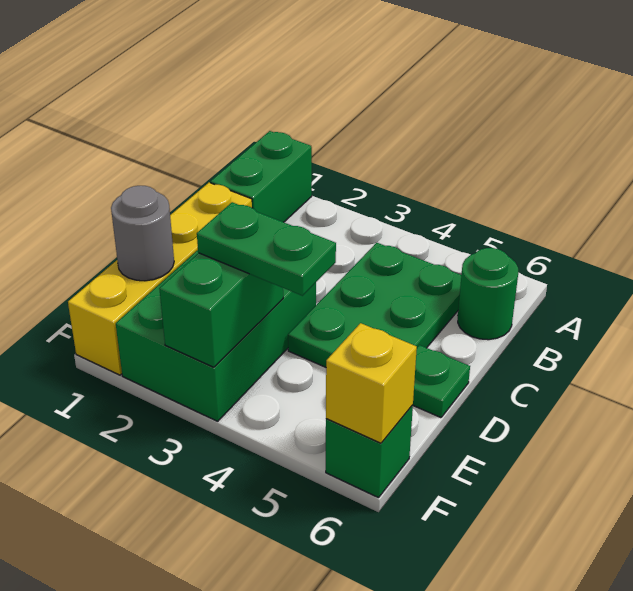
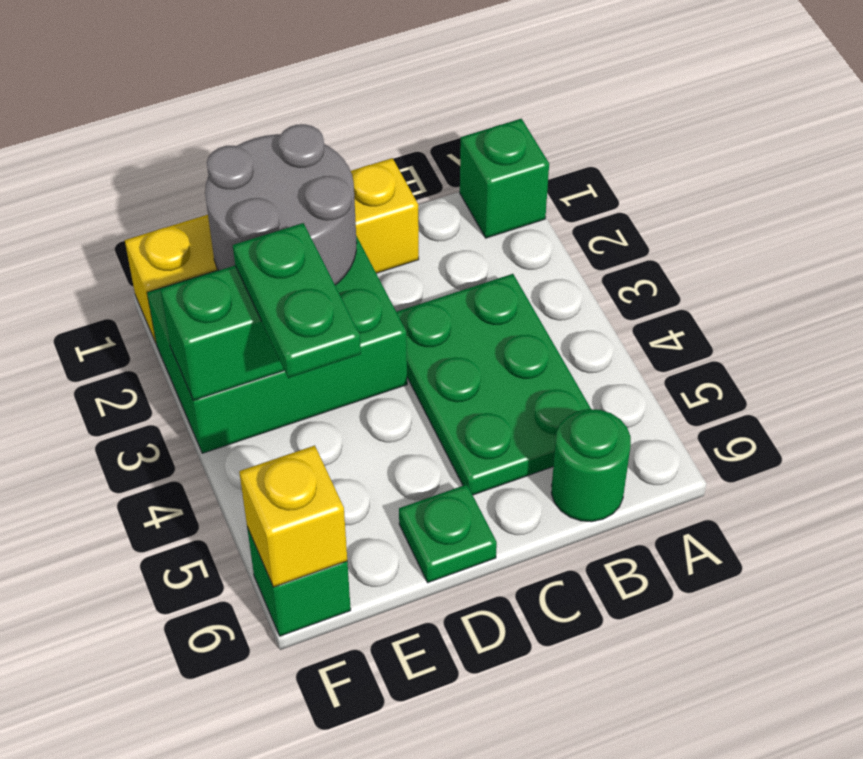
green 1x2 brick [210,131,312,222] -> green 1x1 brick [460,119,549,238]
green 2x3 plate [288,243,461,367] -> green 2x3 plate turned to [397,274,591,495]
grey 1x1 round brick [111,186,174,281] -> grey 2x2 round brick [205,124,357,285]

